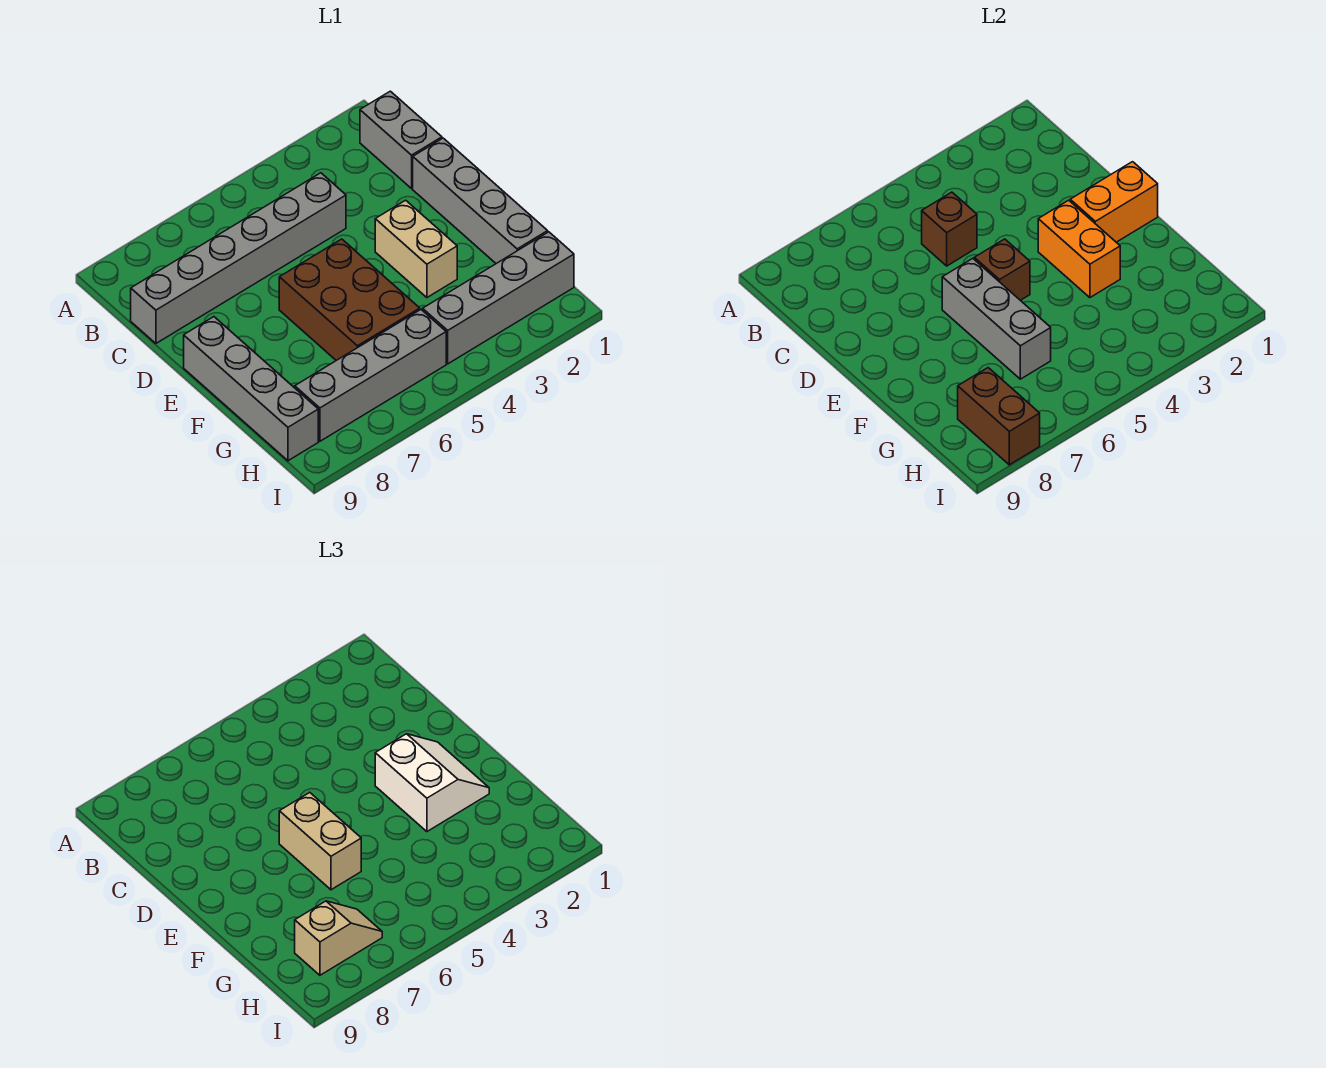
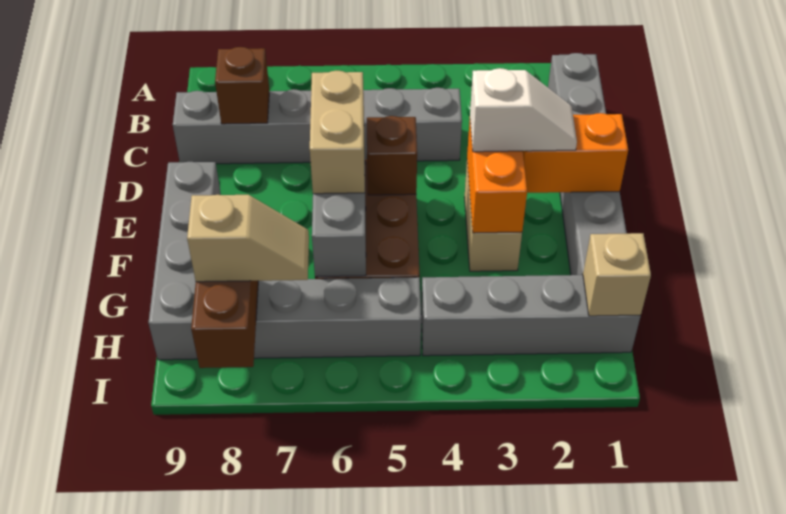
brown 1x1 brick [922,192,977,266] -> brown 1x1 brick moved to [215,47,269,124]
white 2x2 slope [375,734,489,832] -> white 1x2 slope [470,68,577,152]
none -> tan 1x1 brick [583,233,651,316]

